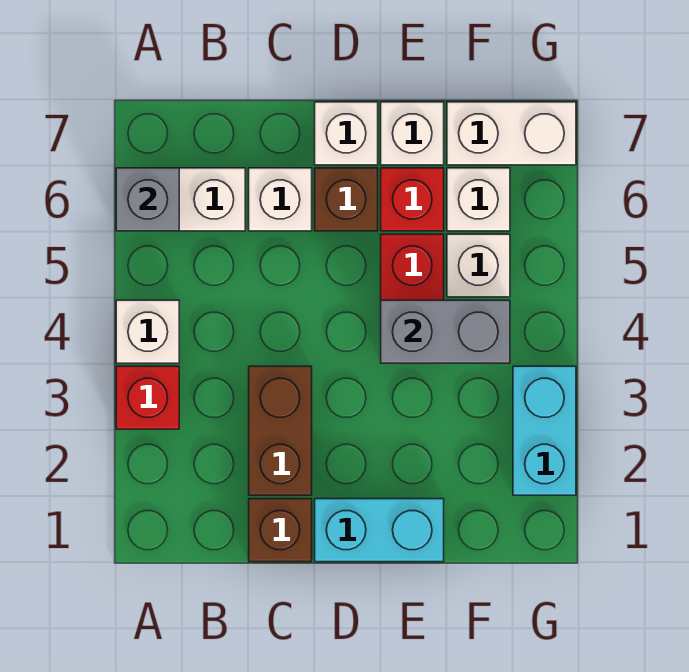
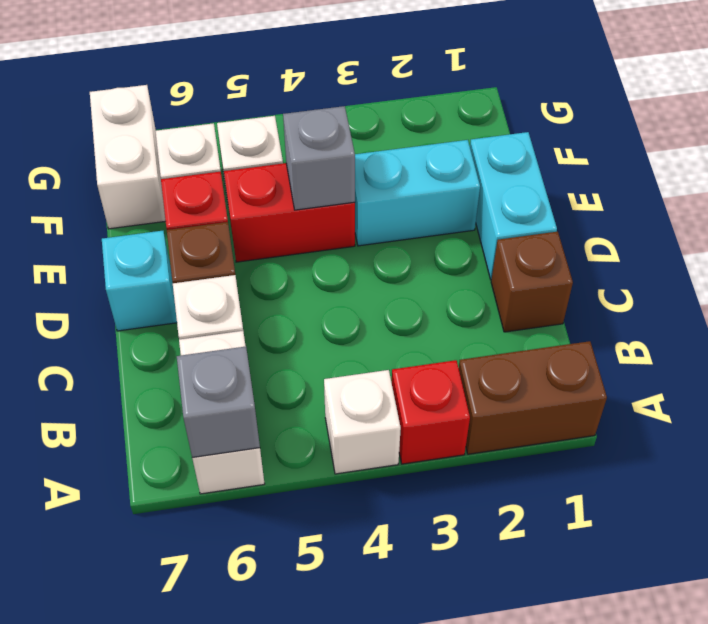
brown 1x2 brick [249,366,312,495] -> brown 1x2 brick moved to [459,341,607,454]
white 1x1 brick [315,102,378,165] -> cyan 1x1 brick [102,231,177,331]
grey 1x2 brick [381,300,510,363] -> grey 1x1 brick [283,106,355,210]
white 1x1 brick [381,102,444,165] -> none
cyan 1x2 brick [513,366,576,495] -> cyan 1x2 brick moved to [355,140,480,246]

